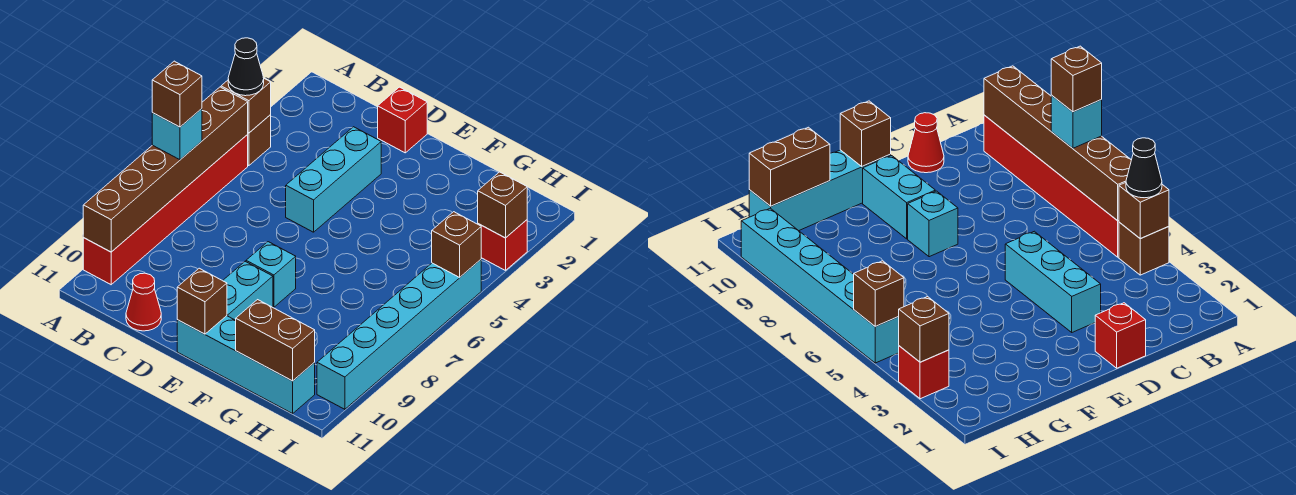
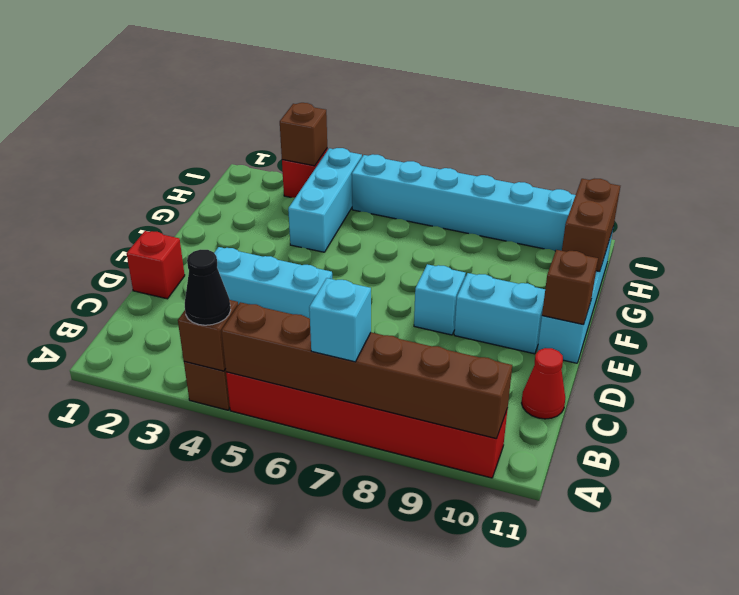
brown 1x1 brick [152,61,202,127] -> none
none -> cyan 1x3 brick [288,148,362,252]
brown 1x1 brick [432,212,481,277] -> none

